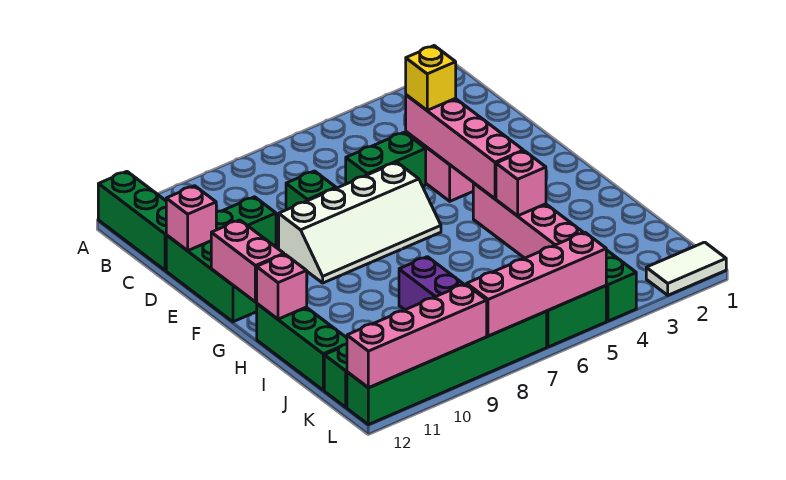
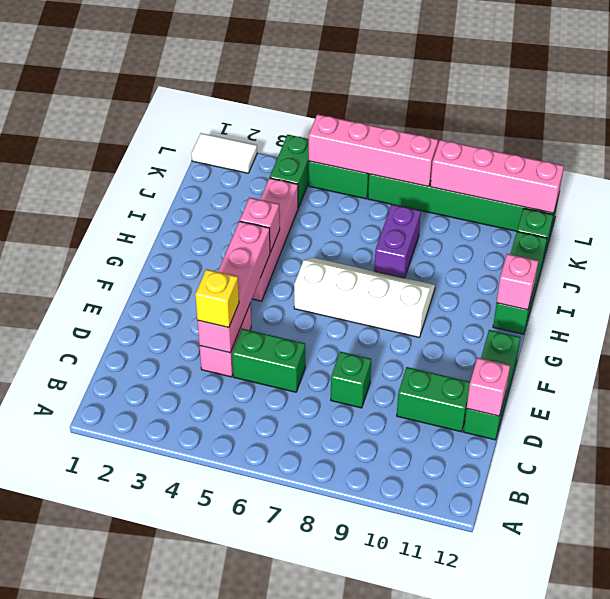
green 1x3 brick [98,171,166,270] -> none
white 2x4 slope [279,162,441,283] -> white 2x4 slope moved to [294,258,435,337]
pink 1x2 brick [211,220,284,302] -> none

